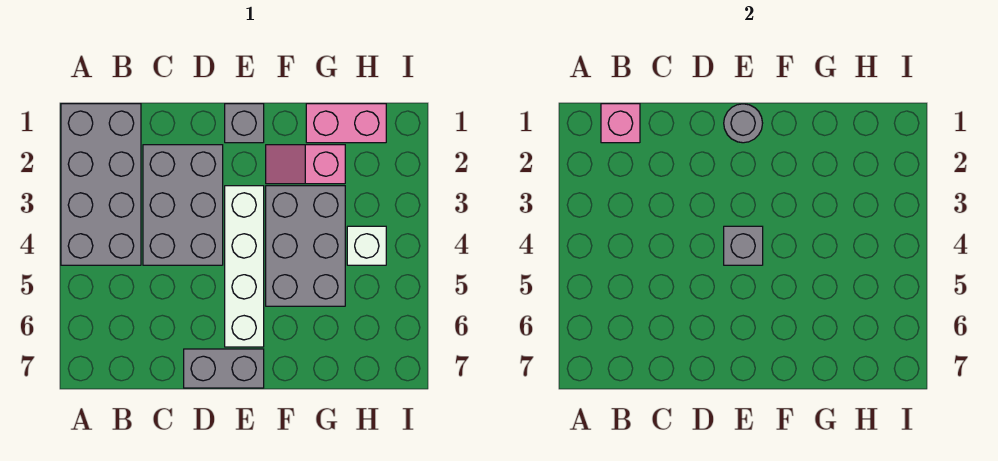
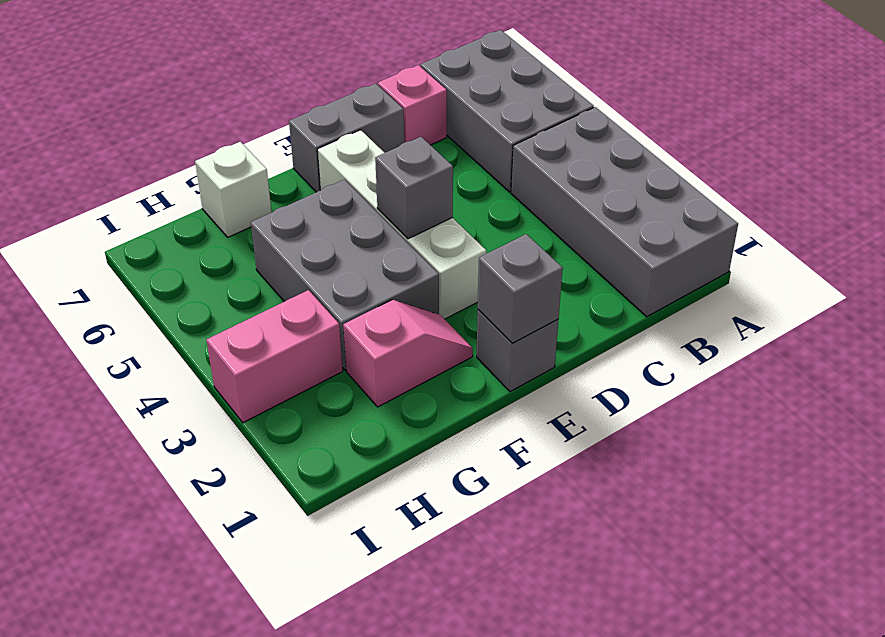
pink 1x1 brick [601,104,640,143] -> pink 1x1 brick moved to [378,65,447,145]
grey 2x3 brick [143,145,223,265] -> grey 2x3 brick moved to [421,30,594,192]
grey 1x1 round brick [724,104,763,143] -> grey 1x1 brick [478,234,563,343]
pink 1x2 brick [306,104,386,143] -> pink 1x2 brick moved to [206,290,343,423]
white 1x1 brick [347,226,386,265] -> white 1x1 brick moved to [195,142,272,237]

